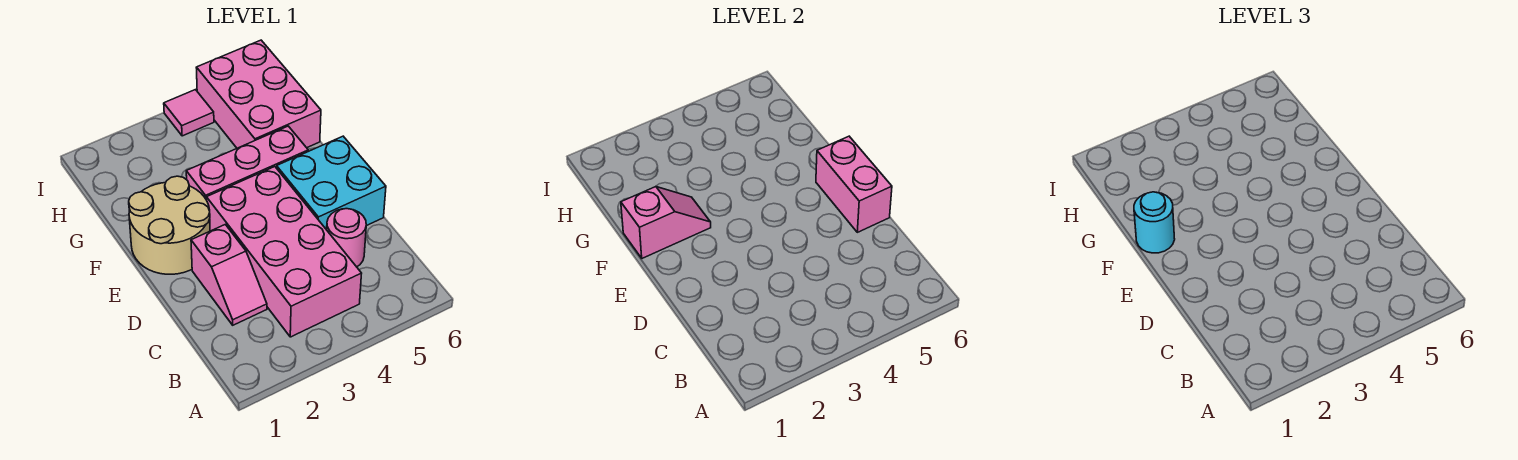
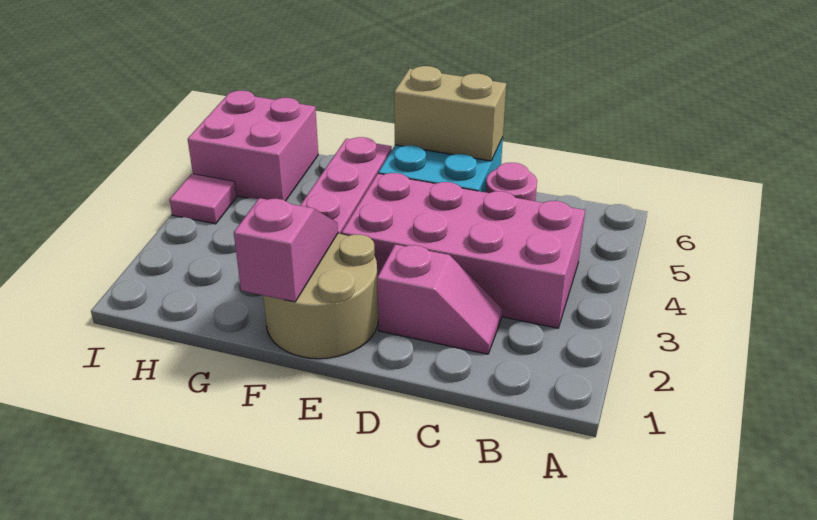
pink 1x2 brick [816,136,892,232] -> tan 1x2 brick [394,66,506,161]
cyan 1x1 round brick [1134,192,1175,253] -> none
pink 2x3 brick [196,40,321,148] -> pink 2x2 brick [188,91,318,201]

